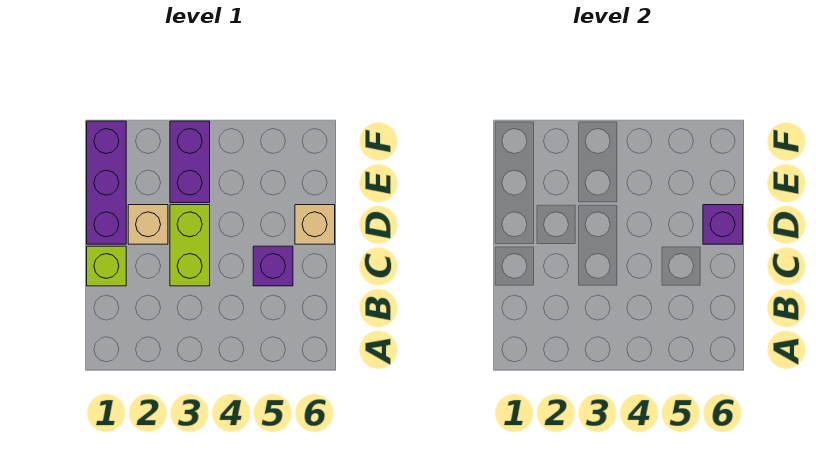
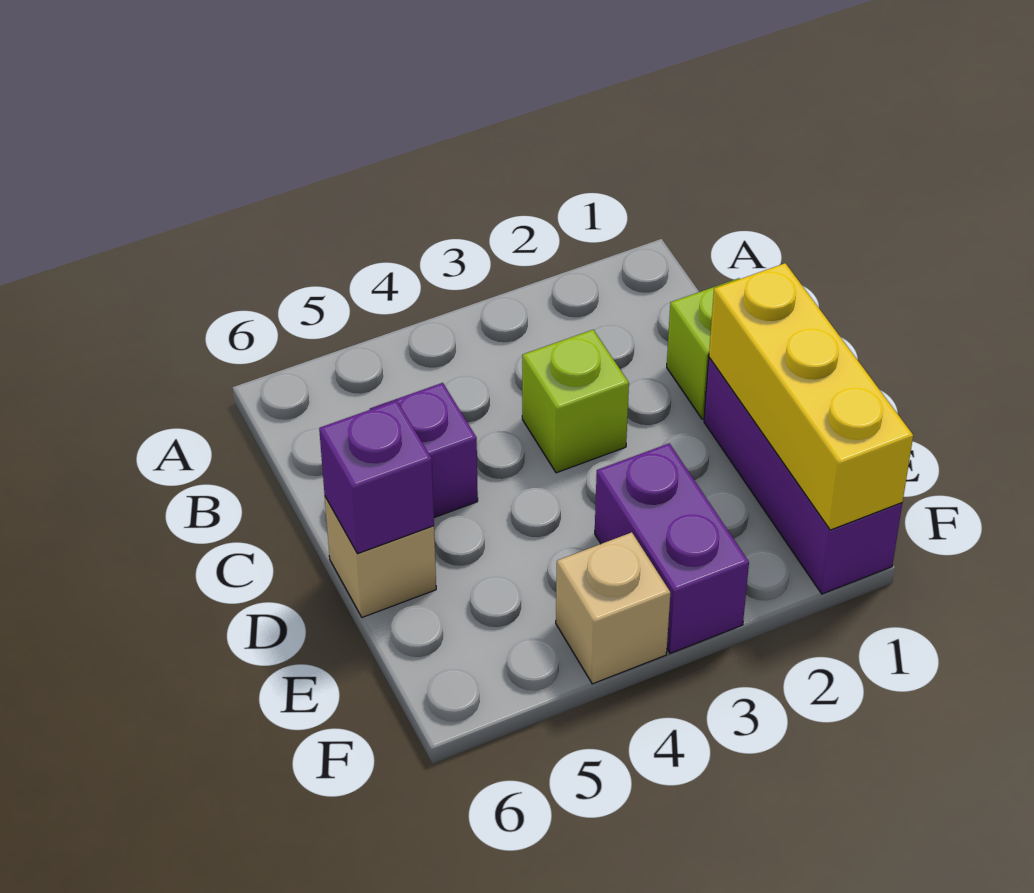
lime 1x2 brick [170,205,210,286] -> lime 1x1 brick [522,330,629,473]
none -> yellow 1x3 brick [709,263,913,530]
tan 1x1 brick [128,205,168,244] -> tan 1x1 brick moved to [556,532,670,684]

